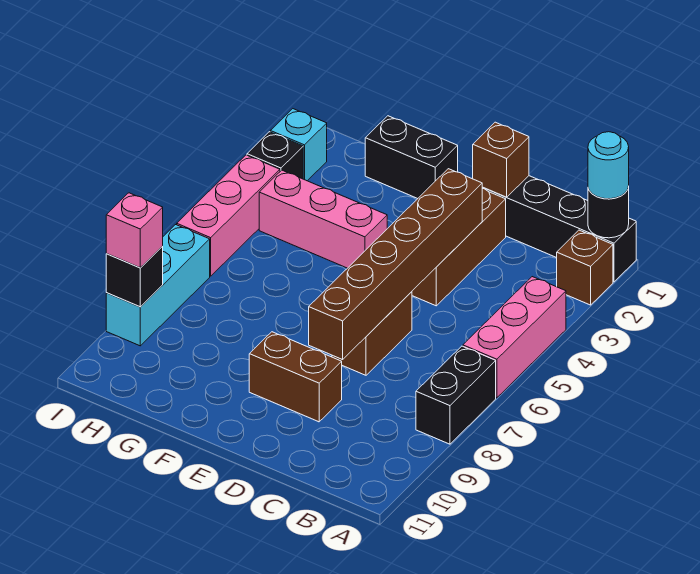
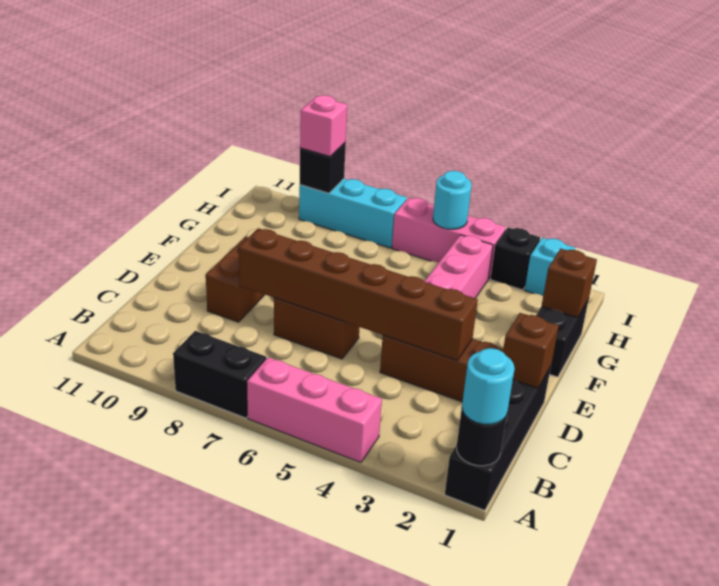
brown 1x1 brick [557,230,613,305] -> brown 1x1 brick moved to [542,249,597,318]
none -> cyan 1x1 round brick [433,171,471,229]

